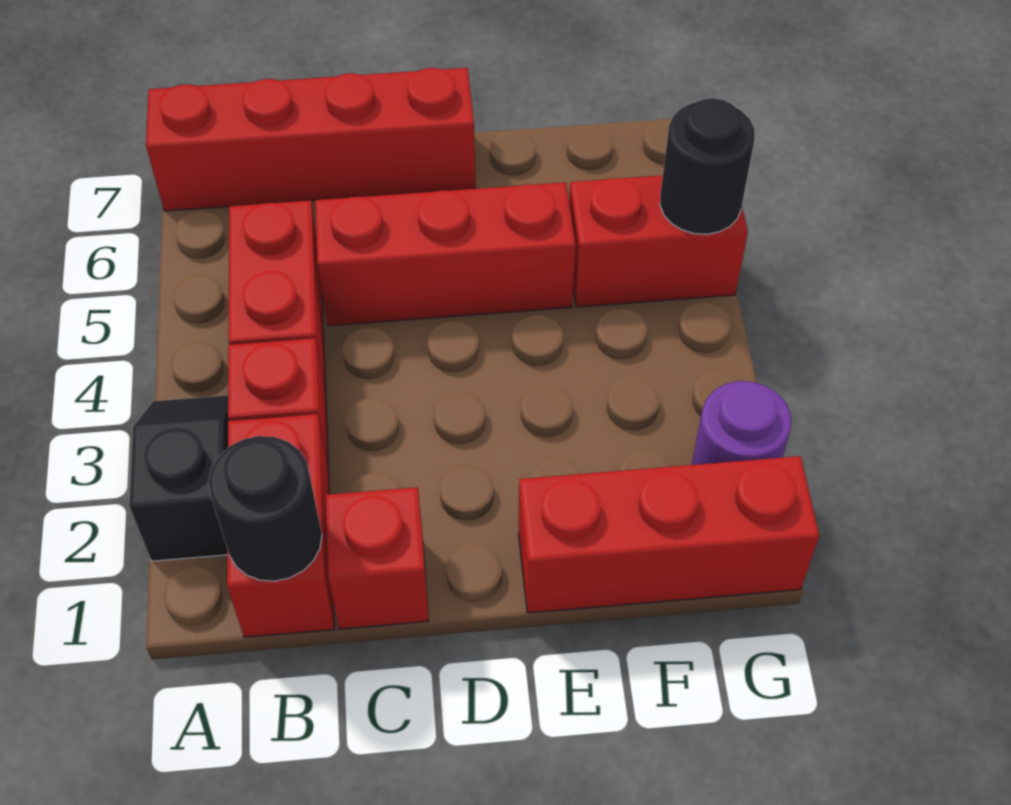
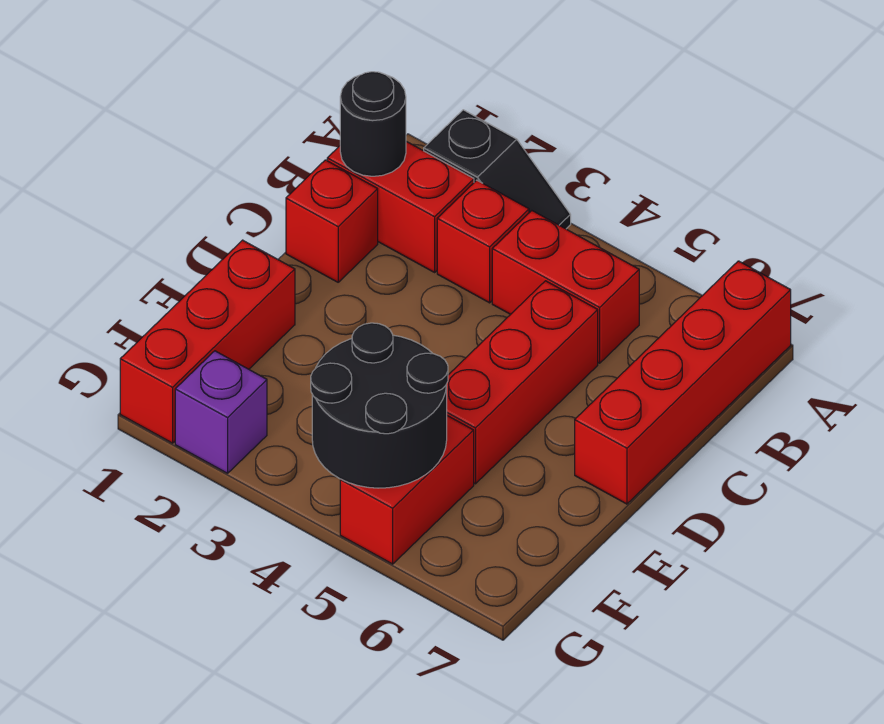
purple 1x1 round brick [692,381,791,465] -> purple 1x1 brick [175,351,267,473]
black 1x1 round brick [660,98,755,234] -> black 2x2 round brick [311,323,448,488]

